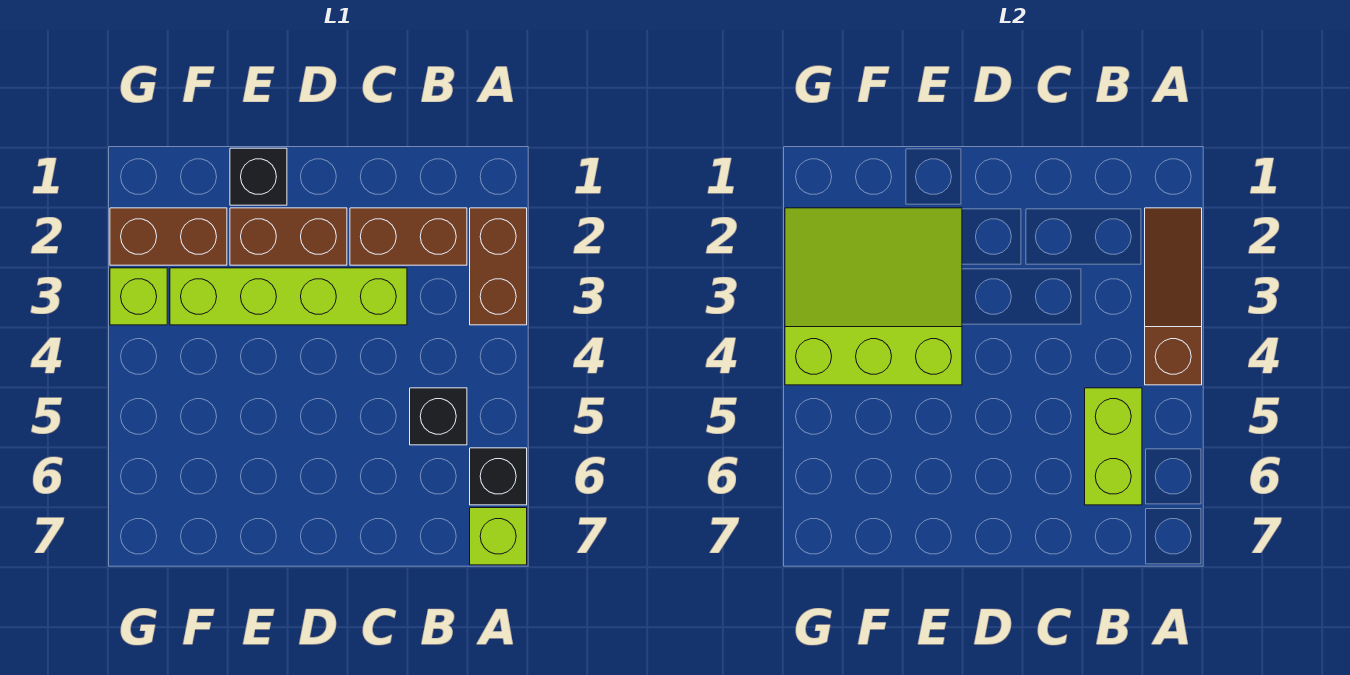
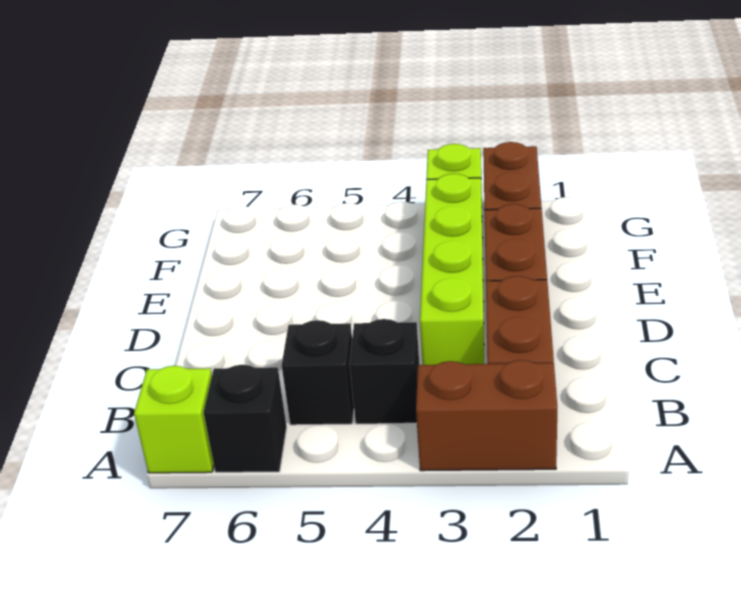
brown 1x3 slope [1145,208,1202,385] -> none
lime 1x2 brick [1085,388,1142,505] -> none
black 1x1 brick [230,148,287,205] -> black 1x1 brick moved to [350,319,419,424]
lime 3x3 slope [785,208,962,385] -> none

